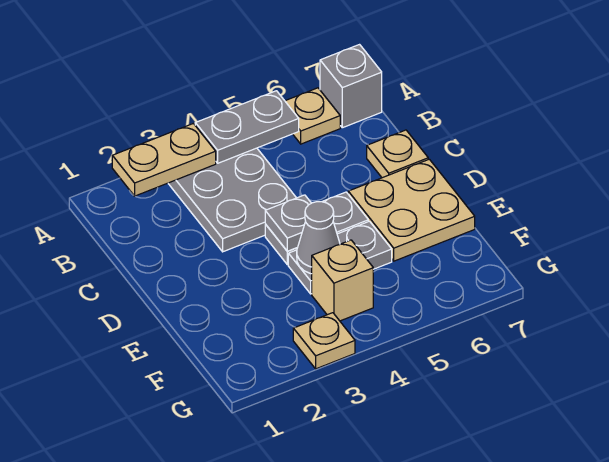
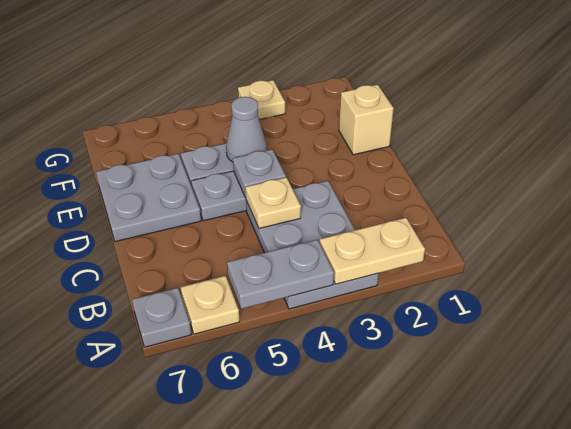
grey 1x1 brick [320,45,382,128] -> grey 1x1 plate [132,288,191,347]
tan 1x1 plate [367,130,428,178] -> tan 1x1 plate moved to [246,177,301,228]
tan 2x2 plate [348,159,475,261] -> grey 2x2 plate [96,154,201,242]
tan 1x1 brick [312,240,373,321] -> tan 1x1 brick moved to [339,85,394,155]

